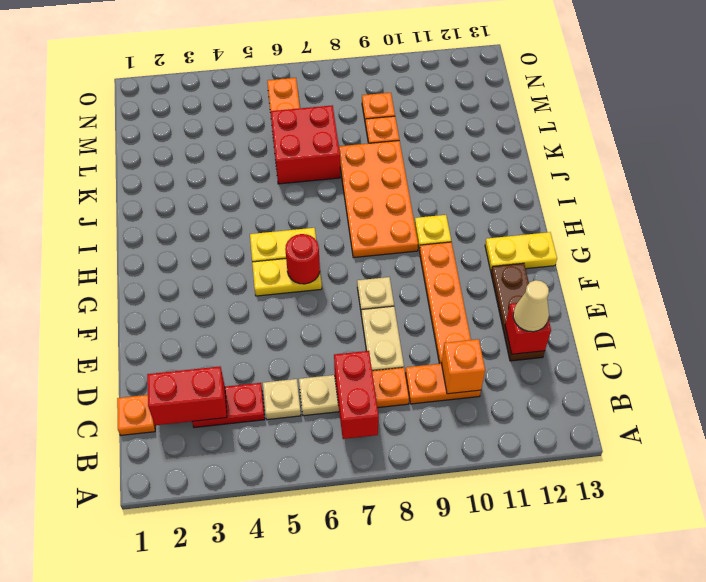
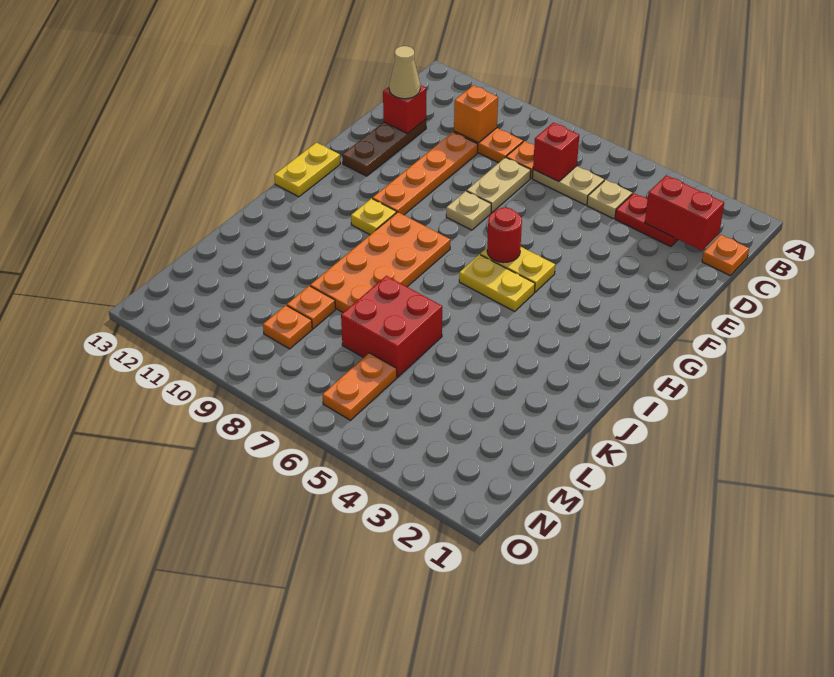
red 1x2 brick [334,351,379,439] -> red 1x1 brick [533,123,579,182]
yellow 1x2 plate [485,232,557,271] -> yellow 1x2 plate turned to [274,143,341,197]

